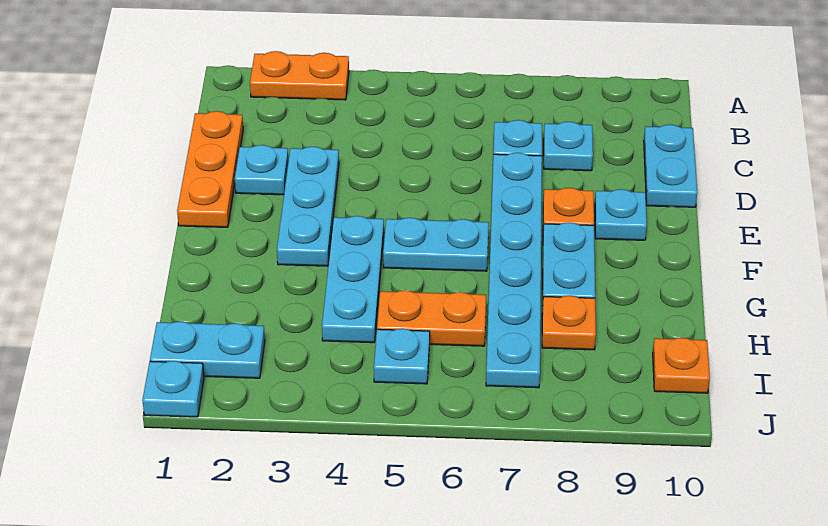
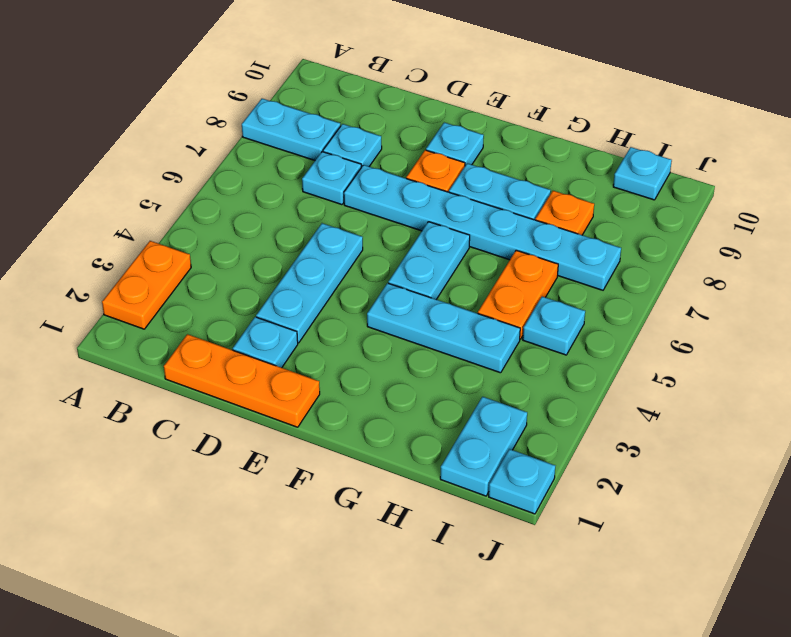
cyan 1x2 plate [644,125,697,207] -> cyan 1x2 plate moved to [242,99,340,160]
cyan 1x3 plate [277,147,339,266] -> cyan 1x3 plate turned to [256,223,363,343]
orange 1x1 plate [653,338,710,393] -> cyan 1x1 plate [613,147,672,200]

